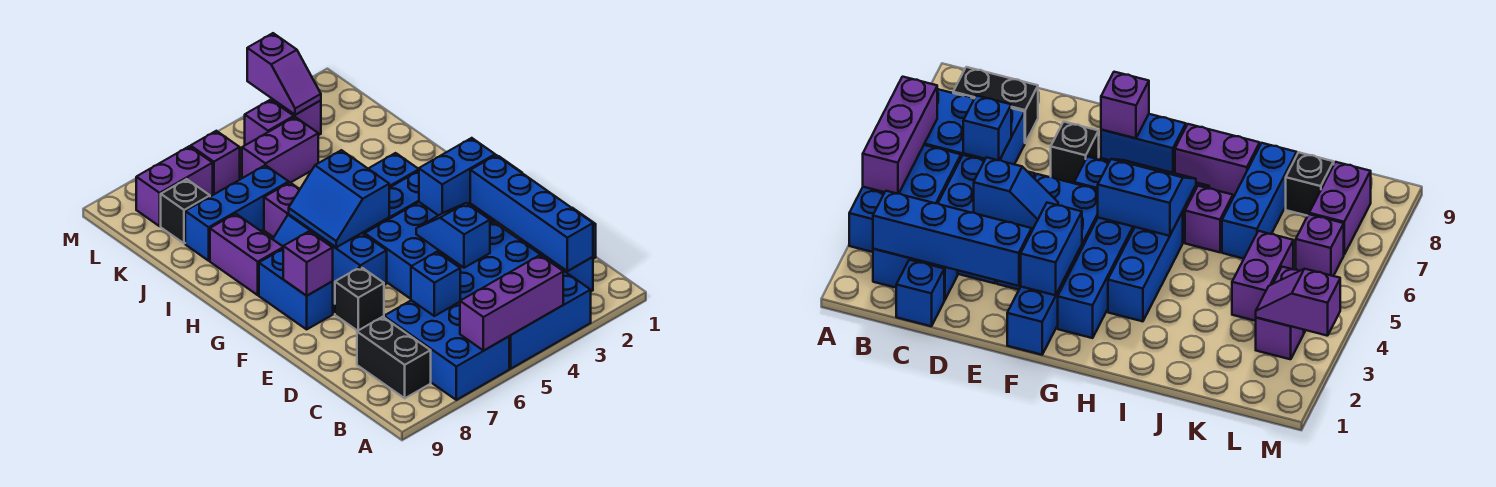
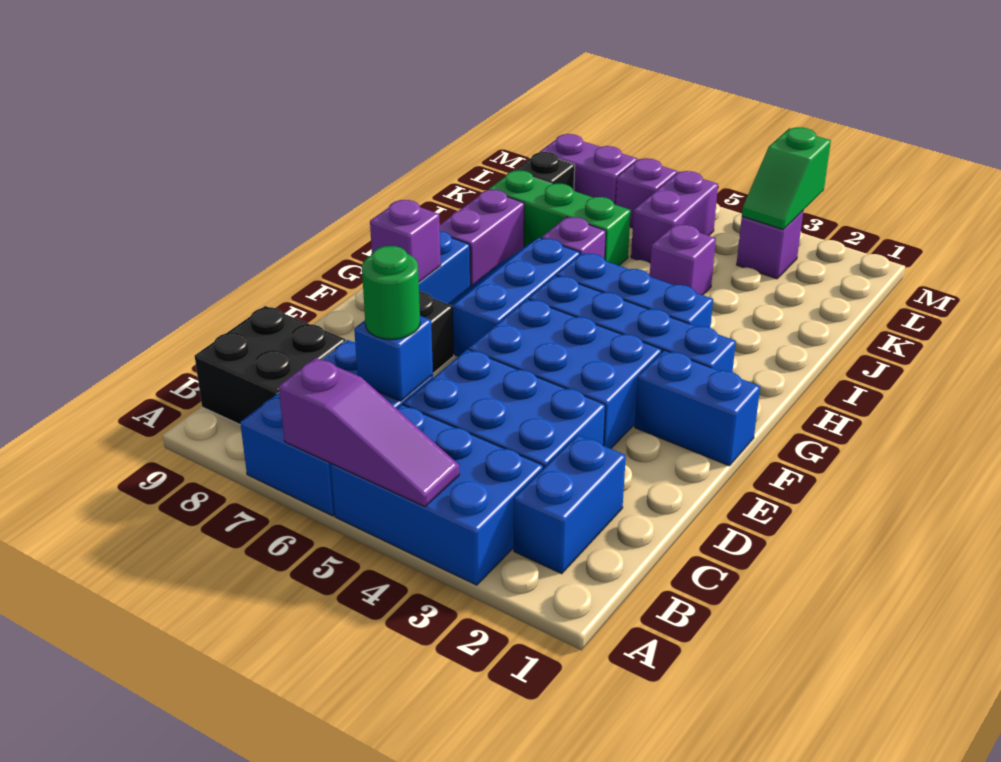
purple 1x3 brick [460,255,563,351] -> purple 1x3 slope [279,358,459,507]
blue 1x4 brick [470,155,593,271] -> none
black 1x2 brick [357,317,431,398] -> black 2x2 brick [195,306,346,425]
blue 1x1 brick [896,260,944,326] -> none
none -> green 1x1 round brick [362,246,420,339]
blue 1x2 slope [416,203,490,268] -> none
blue 1x2 brick [419,138,495,215] -> none
blue 2x2 slope [289,150,389,247] -> none
blue 1x3 brick [185,165,289,261] -> green 1x3 brick [488,170,631,266]
purple 1x2 brick [242,117,318,183] -> purple 1x2 brick turned to [631,171,718,263]
purple 1x2 slope [247,33,321,115] -> green 1x2 slope [742,127,831,229]
purple 1x1 brick [245,100,294,145] -> purple 1x1 brick moved to [650,225,716,295]

